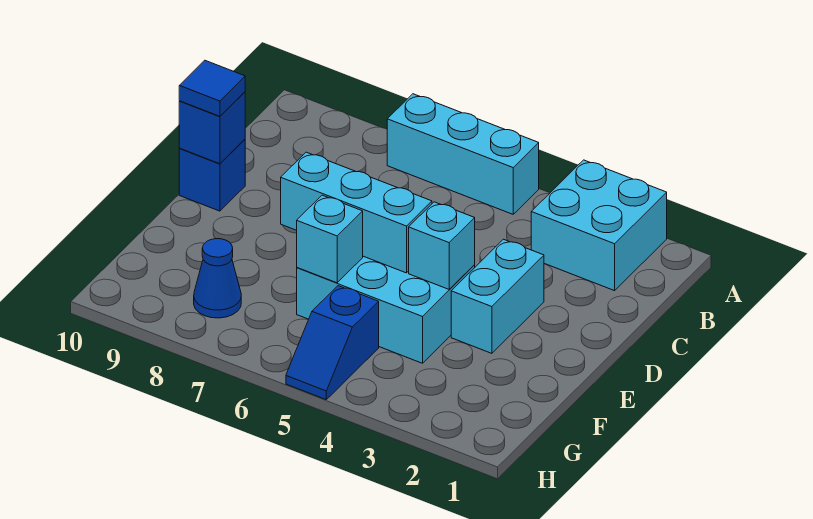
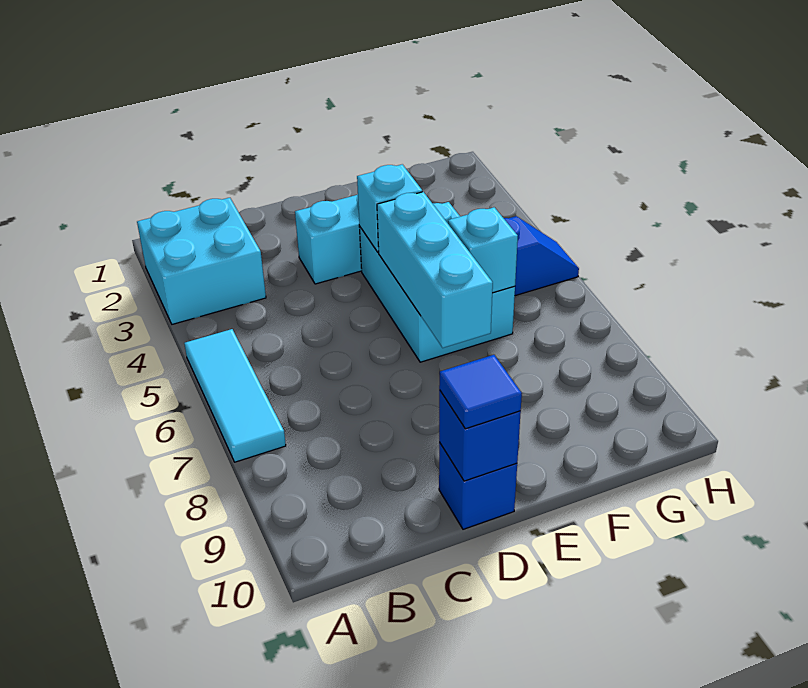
cyan 1x3 brick [387,94,539,214] -> cyan 1x3 tile [184,329,286,462]
blue 1x1 cone [194,239,241,318] -> none

